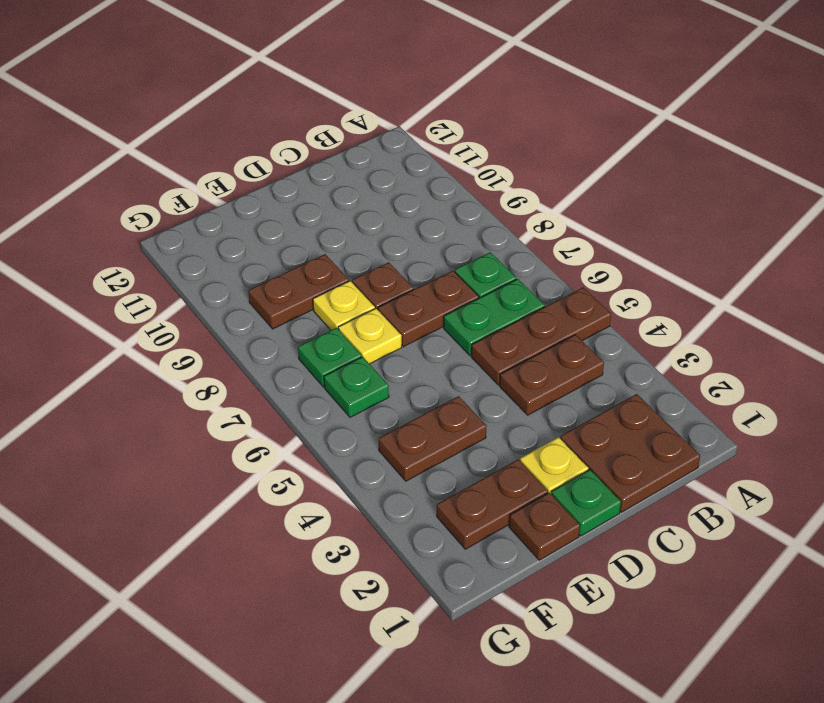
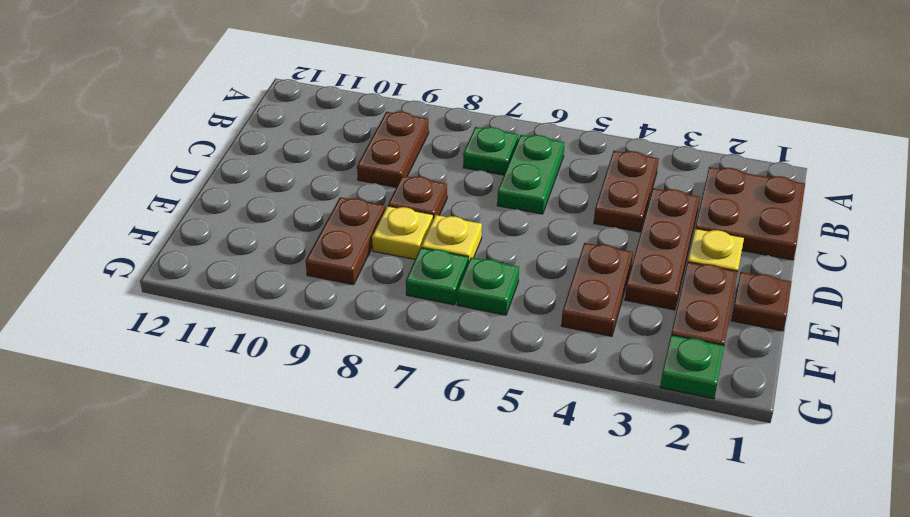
brown 1x3 plate [471,287,611,385] -> brown 1x3 plate moved to [625,188,700,310]
brown 1x2 plate [378,271,479,347] -> brown 1x2 plate moved to [357,112,429,187]
green 1x1 plate [551,470,621,536] -> green 1x1 plate moved to [660,335,724,399]

